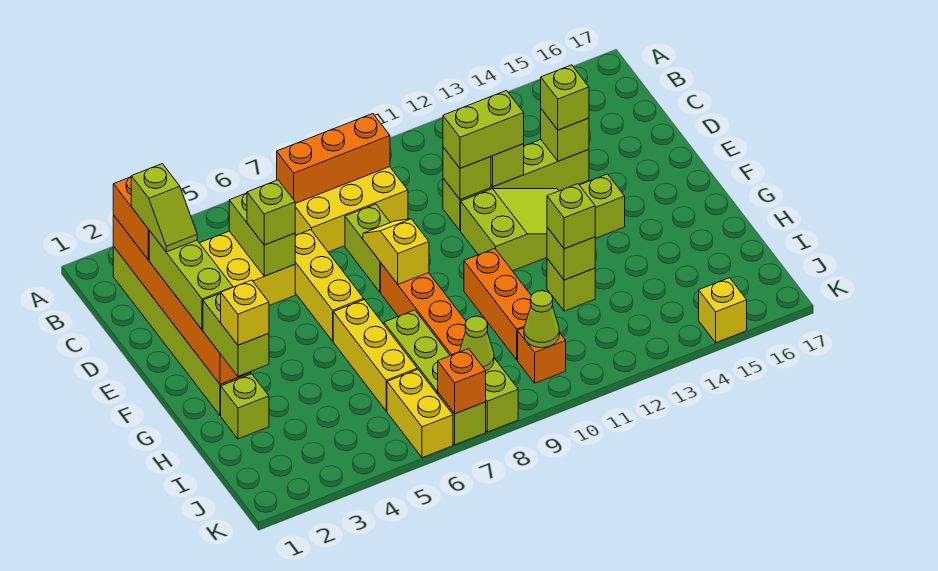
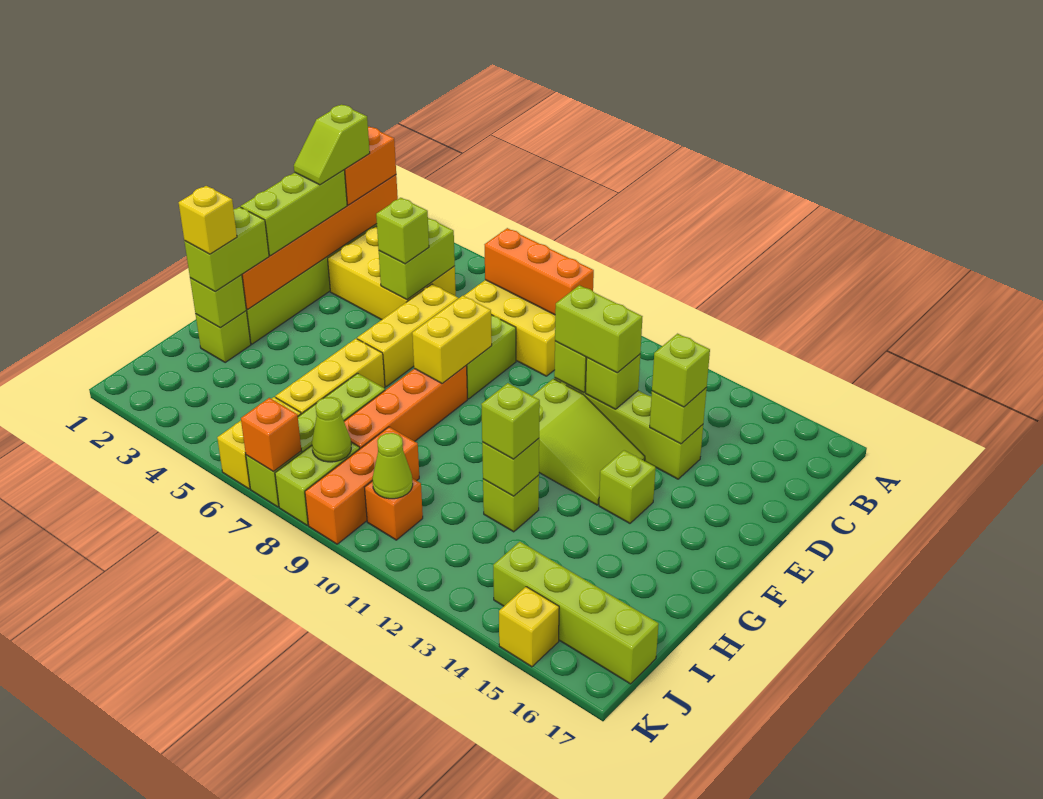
yellow 1x2 slope [363,219,429,284] -> yellow 1x2 brick [412,296,492,384]
orange 1x3 brick [464,249,531,360] -> orange 1x3 brick moved to [305,427,419,544]
none -> lime 1x1 brick [190,275,246,328]
none -> lime 1x4 brick [493,542,659,684]

